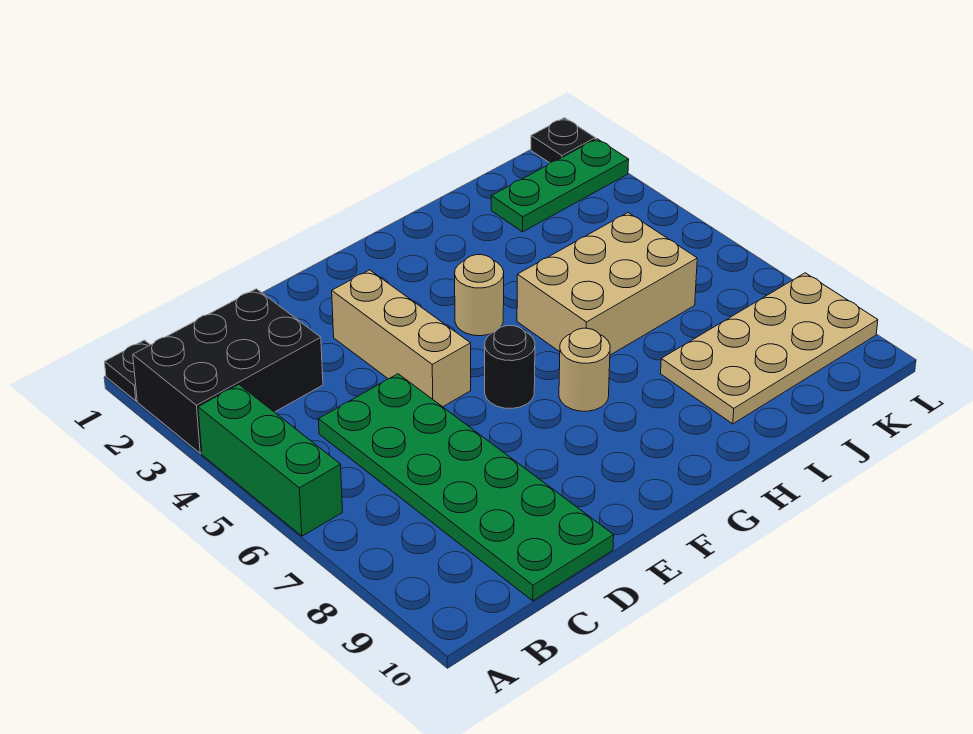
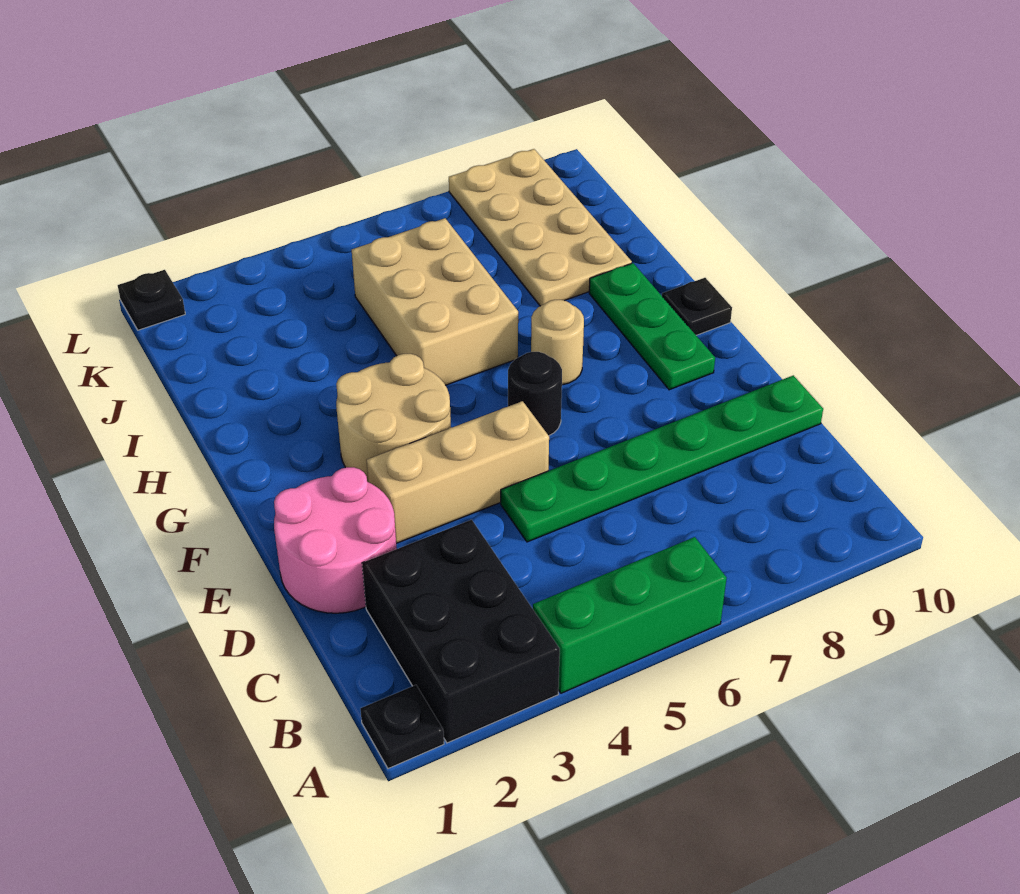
green 2x6 plate [318,374,614,601] -> green 1x6 plate [501,375,823,542]
none -> pink 2x2 round brick [274,467,397,613]
tan 1x1 round brick [455,255,504,336] -> tan 2x2 round brick [336,354,451,482]
none -> black 1x1 plate [662,278,732,335]
green 1x3 plate [491,139,629,232] -> green 1x3 plate moved to [589,263,715,390]

